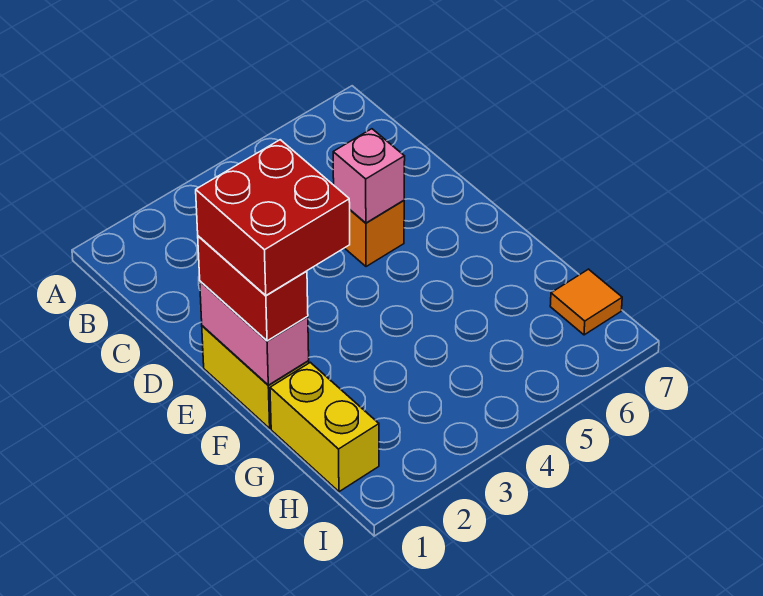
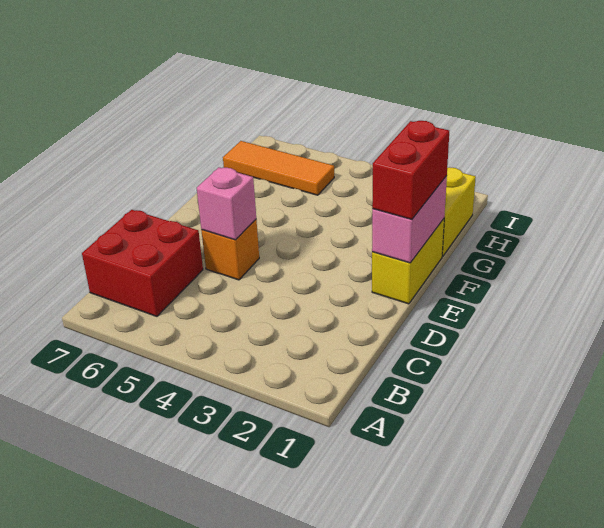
red 2x2 brick [196,140,350,295] -> red 2x2 brick moved to [82,210,203,316]
orange 1x1 tile [550,269,622,335] -> orange 1x3 tile [223,141,334,195]

